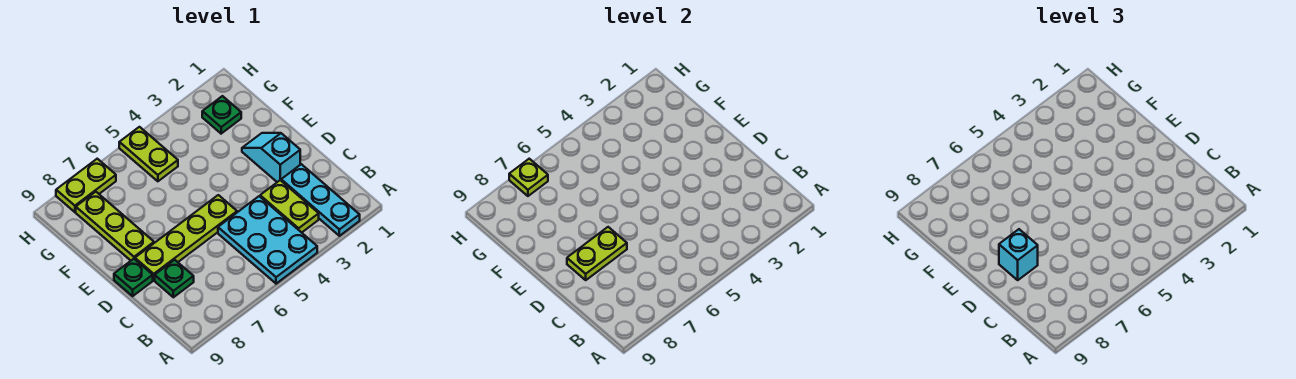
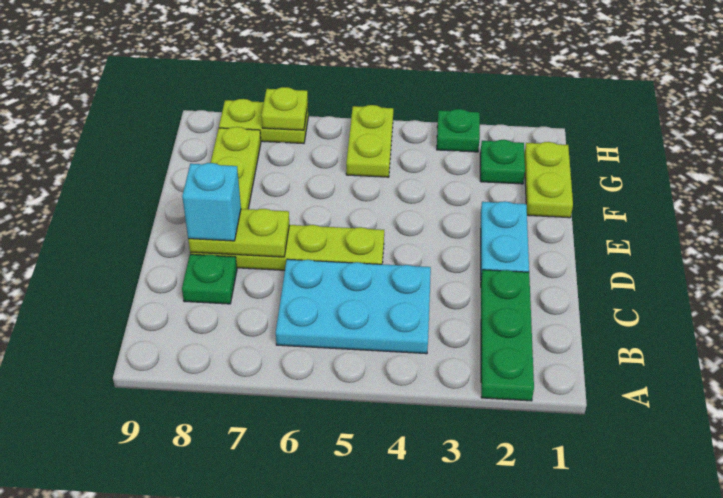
cyan 1x3 plate [281,164,360,236] -> green 1x3 plate [481,270,534,401]
cyan 2x3 plate [218,196,317,284] -> cyan 2x3 plate turned to [276,259,431,354]
lime 1x2 plate [260,180,319,233] -> lime 1x2 plate moved to [524,142,573,218]
cyan 1x2 slope [242,133,300,182] -> cyan 1x2 plate [481,201,529,276]
green 1x1 plate [114,259,153,296] -> green 1x1 plate moved to [437,109,480,152]

